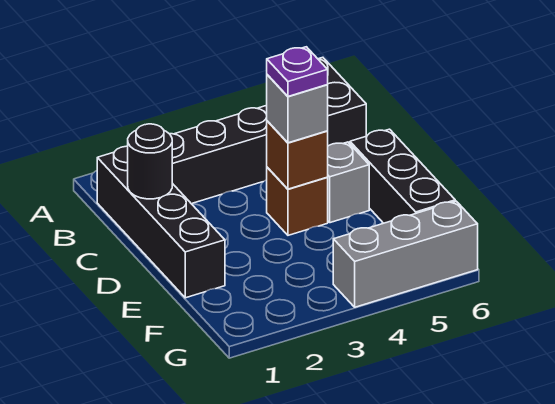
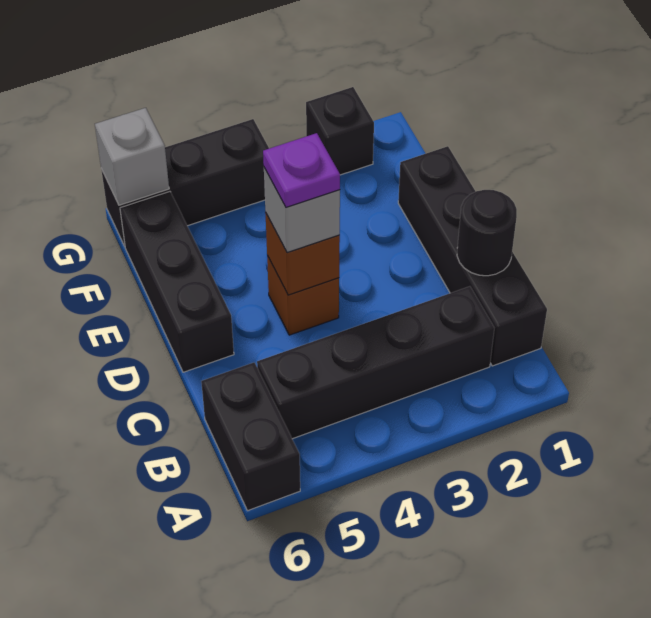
grey 1x1 brick [327,142,369,223] -> grey 1x1 brick moved to [95,108,169,205]
none -> black 1x1 brick [306,87,374,175]
grey 1x3 brick [333,201,478,307] -> black 1x3 brick [101,119,269,246]

